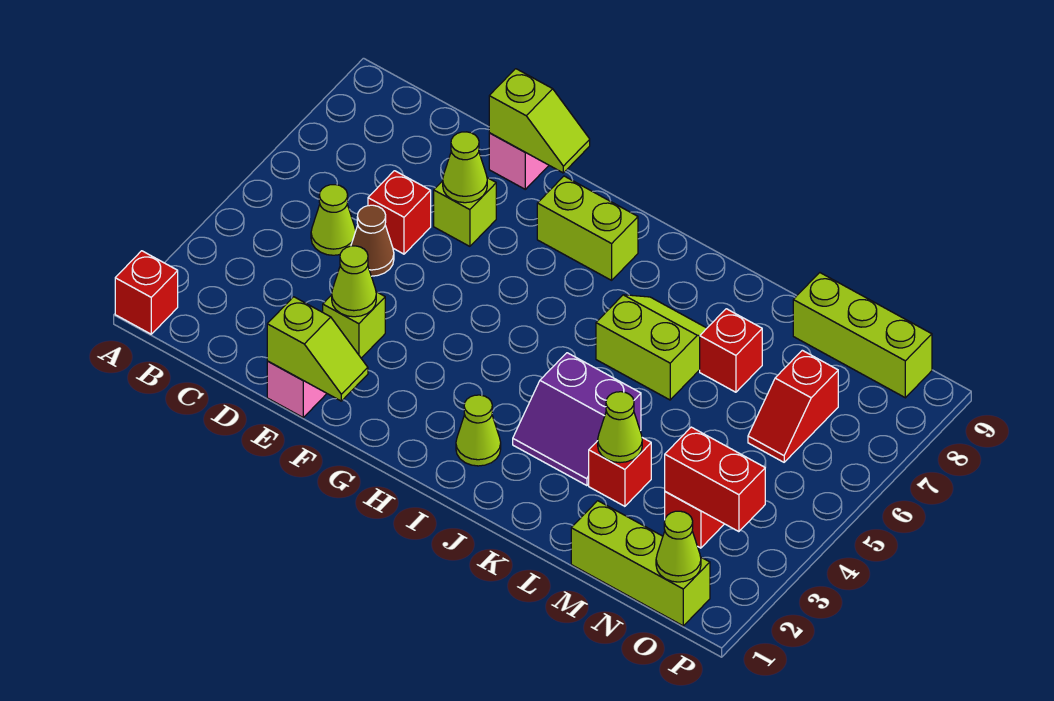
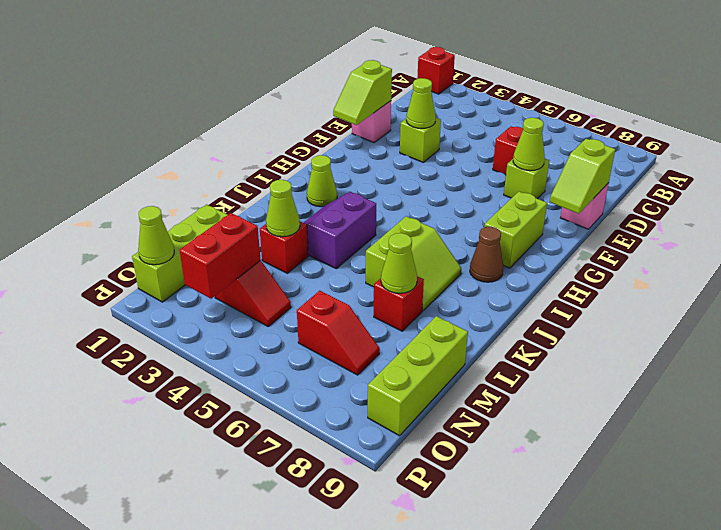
lime 1x1 cone [311,185,356,255] -> lime 1x1 cone moved to [381,233,417,293]
brown 1x1 cone [351,205,394,276] -> brown 1x1 cone moved to [470,227,503,282]
red 1x2 slope [748,350,838,462] -> red 1x2 slope turned to [297,291,380,375]

